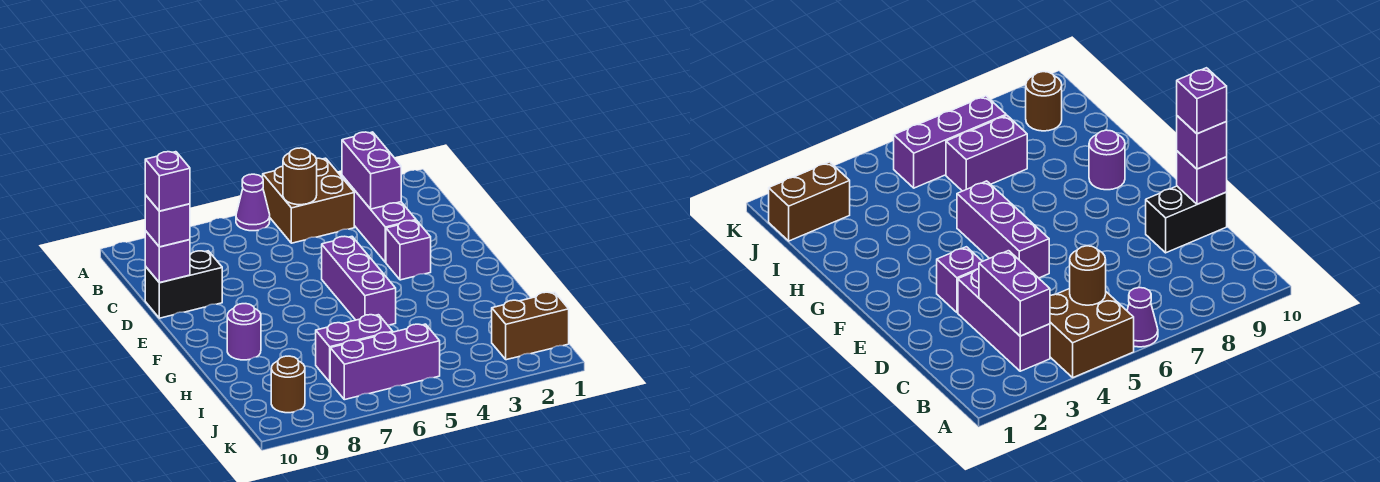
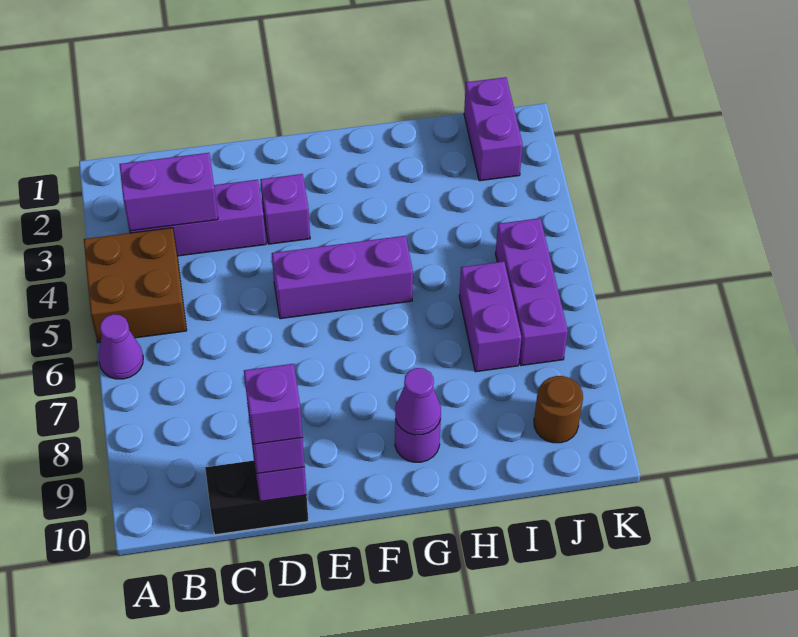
brown 1x1 round brick [283,148,317,205] -> none
black 1x2 brick [145,251,222,318] -> black 1x2 brick turned to [205,460,308,535]
none -> purple 1x1 cone [395,368,441,435]
brown 1x2 brick [492,292,569,360] -> purple 1x2 brick [464,77,523,181]

